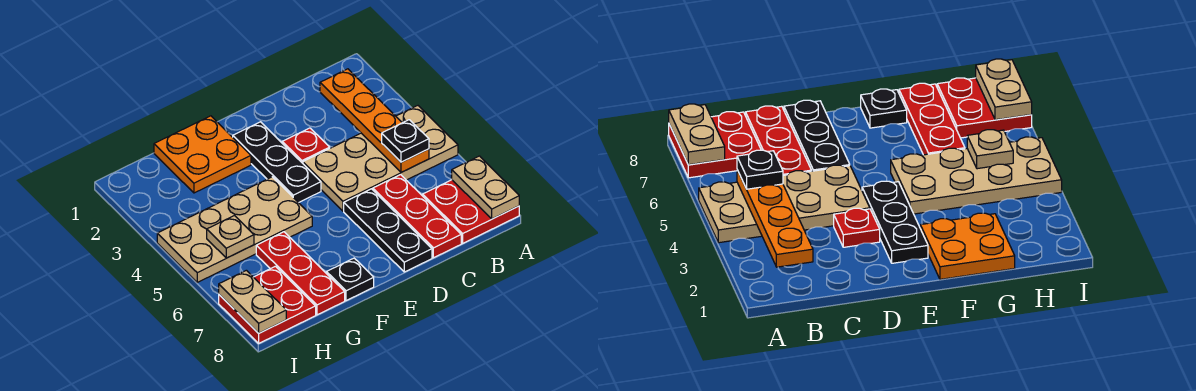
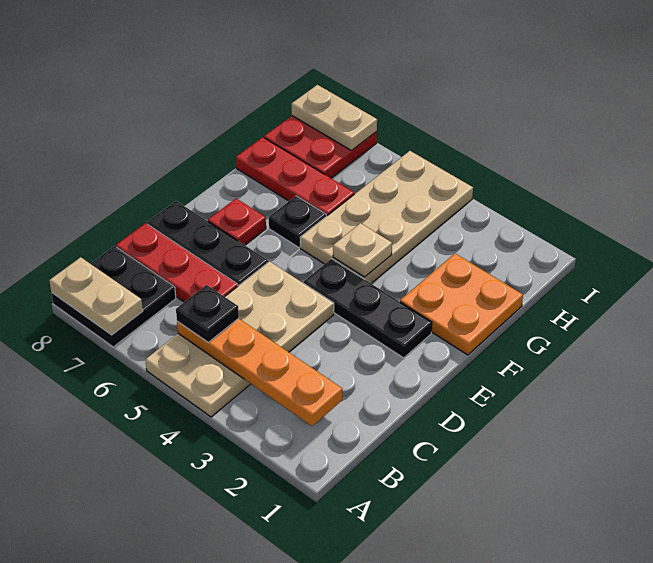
red 2x2 plate [423,180,519,243] -> black 2x2 plate [51,246,176,347]
red 1x1 plate [282,128,330,163] -> red 1x1 plate moved to [208,199,266,245]
black 1x1 plate [327,258,374,301] -> black 1x1 plate moved to [269,196,326,247]
tan 1x1 plate [207,216,254,258] -> tan 1x1 plate moved to [333,223,392,277]

